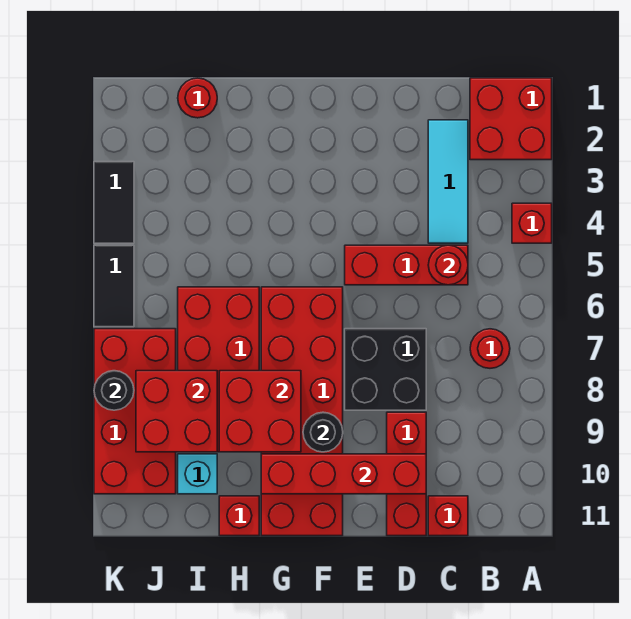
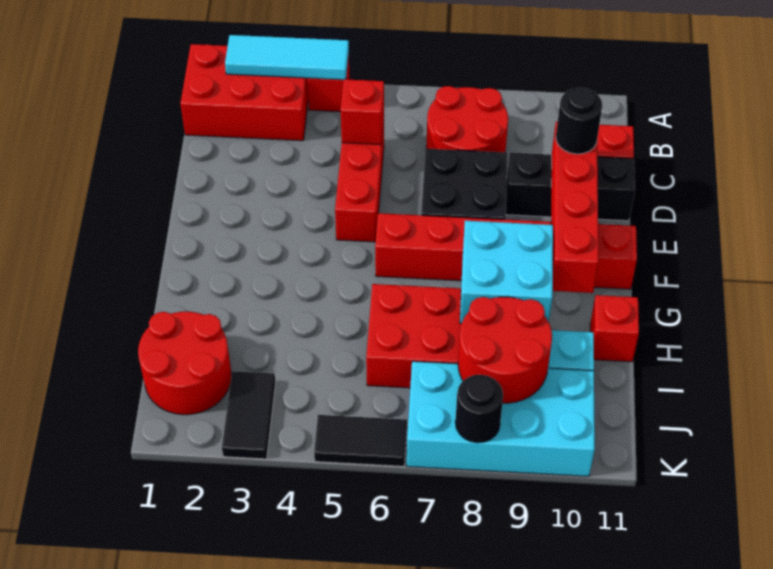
red 2x2 brick [470,78,552,160] -> red 2x3 brick [180,44,308,141]
red 1x1 round brick [470,329,510,368] -> red 2x2 round brick [426,86,508,152]
cyan 1x3 tile [428,120,468,243] -> cyan 1x3 tile moved to [225,35,349,80]
red 1x1 round brick [428,245,468,285] -> red 1x1 brick [341,79,384,145]
red 1x3 brick [387,412,426,536] -> black 1x3 brick [506,153,635,221]
red 2x6 brick [261,287,343,536] -> red 1x6 brick [375,213,637,289]
black 1x1 round brick [303,412,343,452] -> black 1x1 round brick moved to [556,88,602,154]
red 2x2 brick [219,371,301,452] -> cyan 2x2 brick [460,221,553,323]
red 1x1 round brick [178,78,217,118] -> red 2x2 round brick [138,312,232,415]
red 2x2 brick [136,371,217,452] -> red 2x2 round brick [458,297,552,403]
red 2x4 brick [94,329,176,494] -> cyan 2x4 brick [407,361,595,476]
black 1x2 tile [94,162,134,243] -> black 1x2 tile turned to [222,371,276,459]

